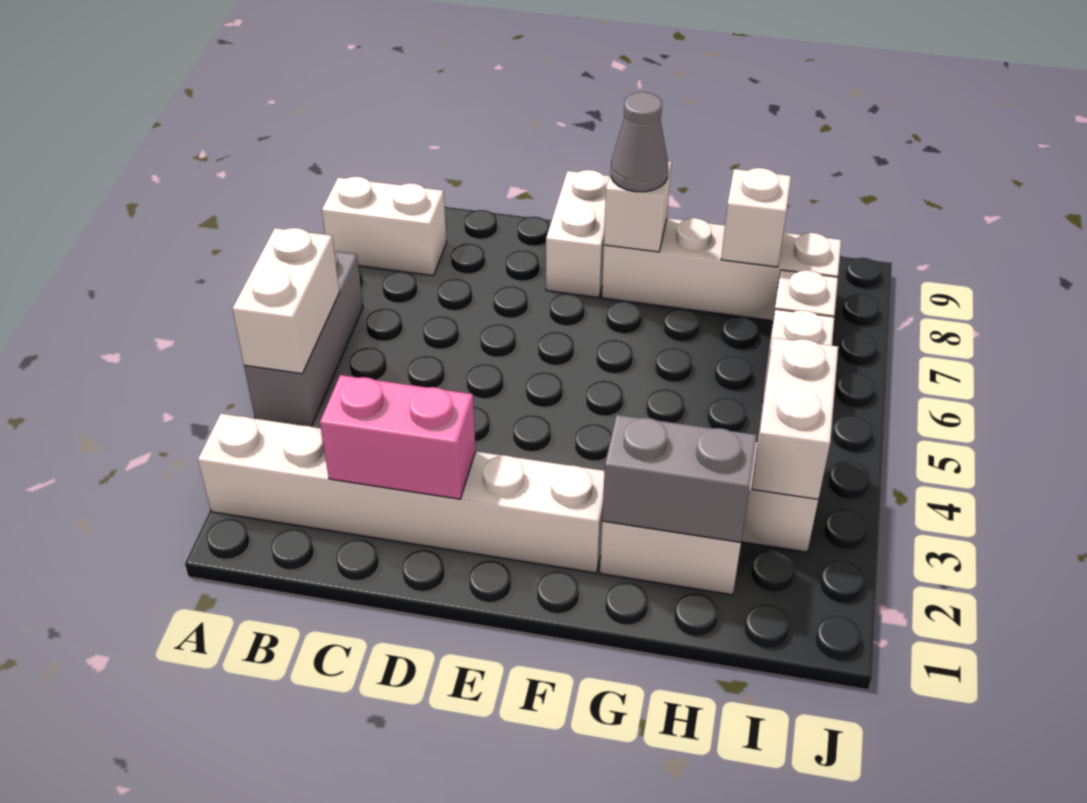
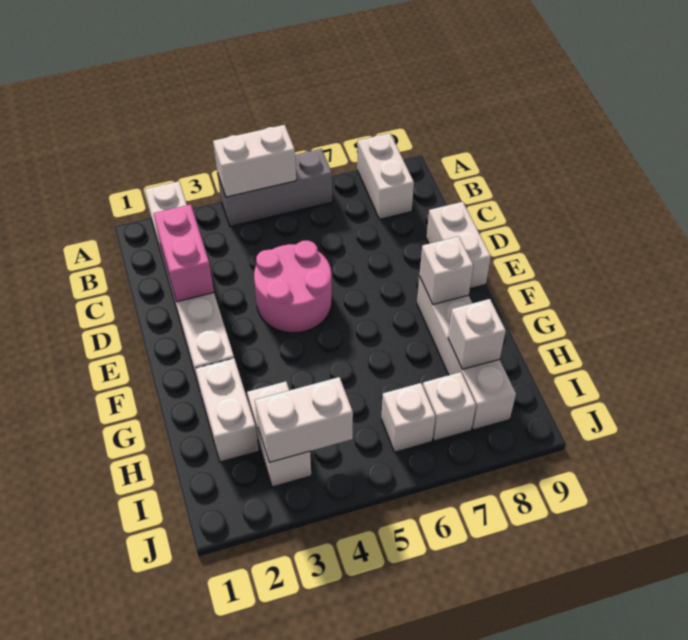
none -> pink 2x2 round brick [254,241,332,333]
white 1x2 brick [546,170,609,298] -> white 1x2 brick turned to [426,202,491,289]
grey 1x1 cone [611,92,668,192] -> none
grey 1x2 brick [602,415,757,542] -> none

